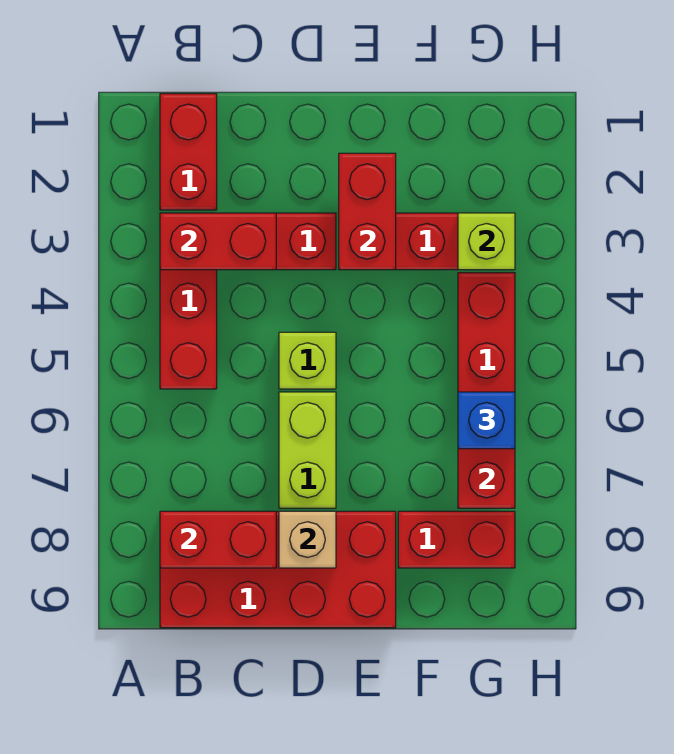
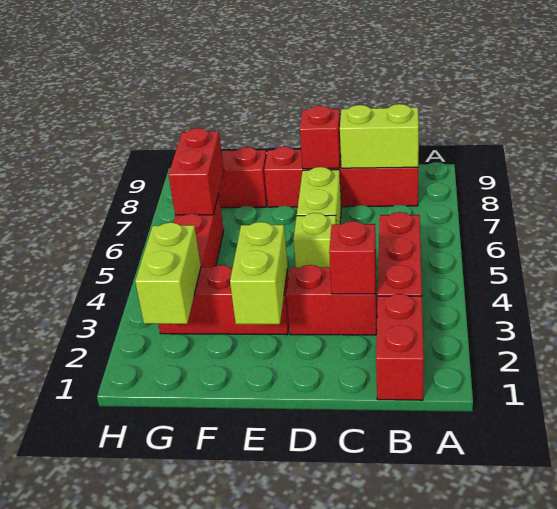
red 1x2 brick [160,213,276,270] -> red 1x1 brick [329,221,376,294]
red 2x4 brick [160,511,396,628] -> red 1x4 brick [264,146,418,207]
red 1x2 brick [160,511,276,568] -> lime 1x2 brick [340,104,419,168]
tan 1x1 brick [279,511,336,568] -> red 1x1 brick [300,106,341,169]
red 1x2 brick [339,153,396,270] -> lime 1x2 brick [230,222,288,324]
lime 1x1 brick [458,213,515,270] -> lime 1x2 brick [135,222,201,324]
blue 1x1 brick [458,392,515,449] -> none

